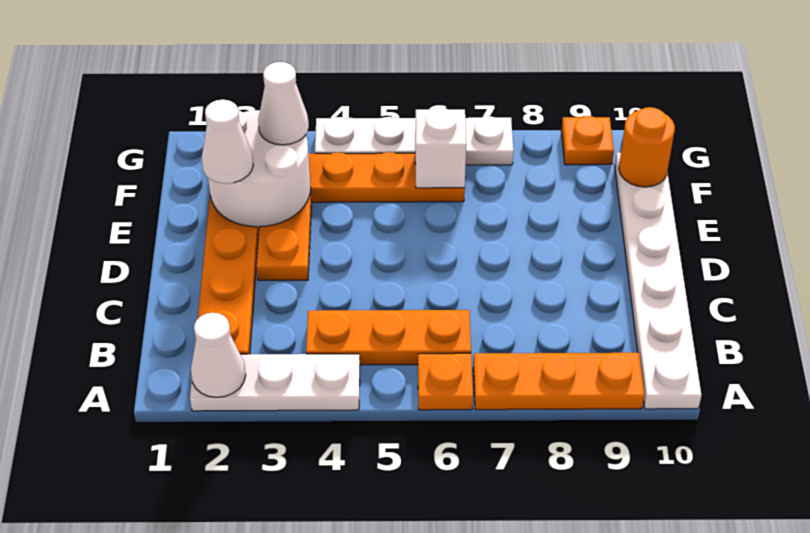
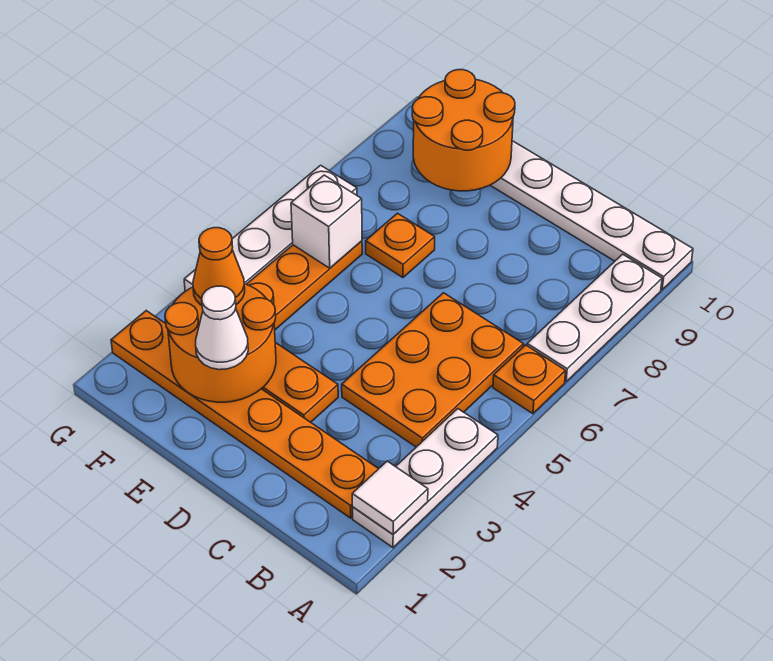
white 1x1 cone [191,313,246,397] -> white 1x1 tile [352,461,428,534]
orange 1x3 plate [473,353,644,410] -> white 1x3 plate [527,254,662,382]
orange 1x3 plate [306,310,471,365] -> orange 2x3 plate [342,293,524,447]
white 2x2 round brick [208,110,311,227] -> orange 2x2 round brick [165,284,276,402]
white 1x1 cone [258,62,309,145] -> orange 1x1 cone [193,228,245,305]
orange 1x1 round brick [619,107,675,187] -> orange 2x2 round brick [412,70,515,191]
orange 1x1 plate [561,116,614,165] -> orange 1x1 plate moved to [366,213,435,278]

